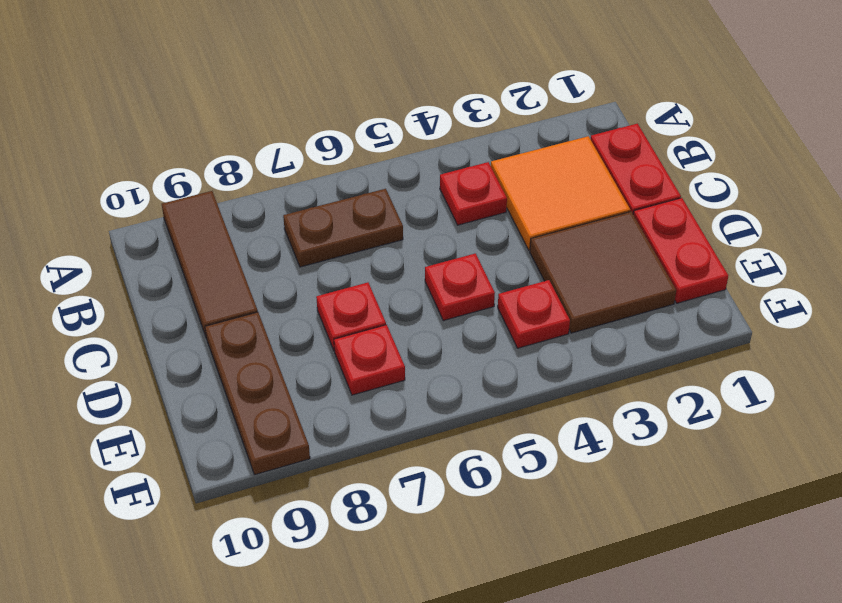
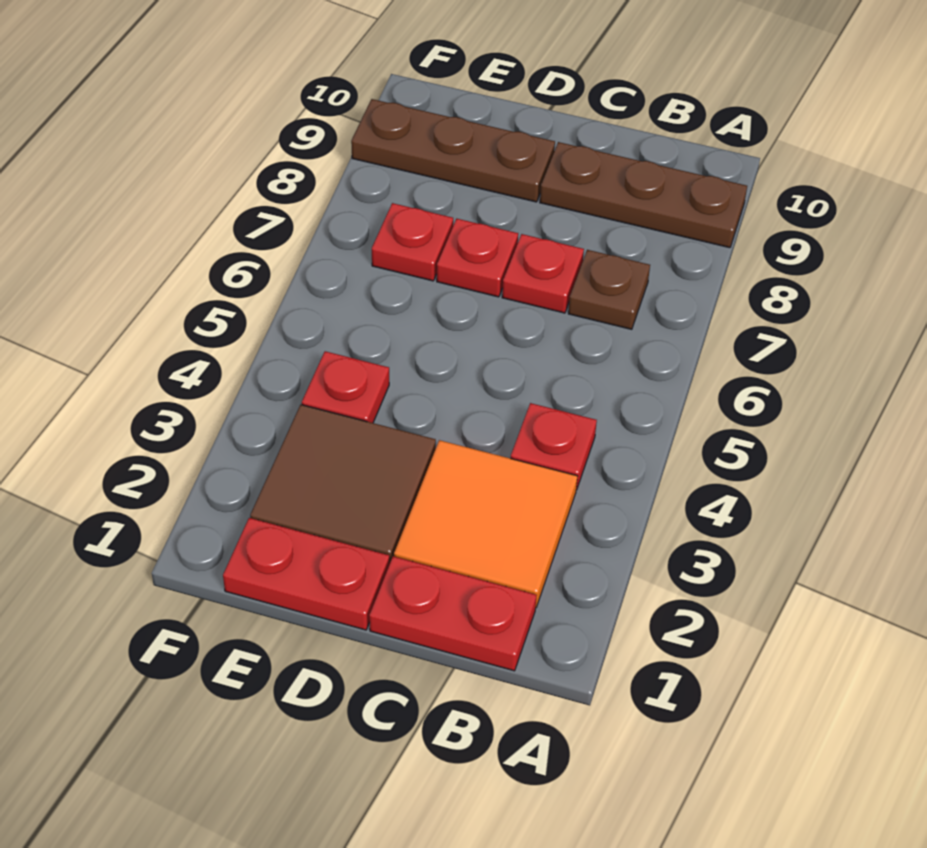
brown 1x3 tile [162,191,258,338] -> brown 1x3 plate [540,142,747,248]
brown 1x2 plate [283,189,403,267] -> brown 1x1 plate [568,250,650,329]
red 1x1 plate [425,253,495,321] -> red 1x1 plate moved to [502,234,584,313]

